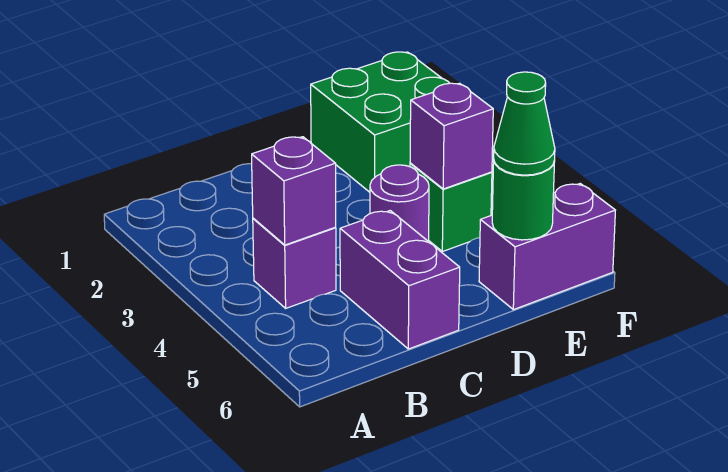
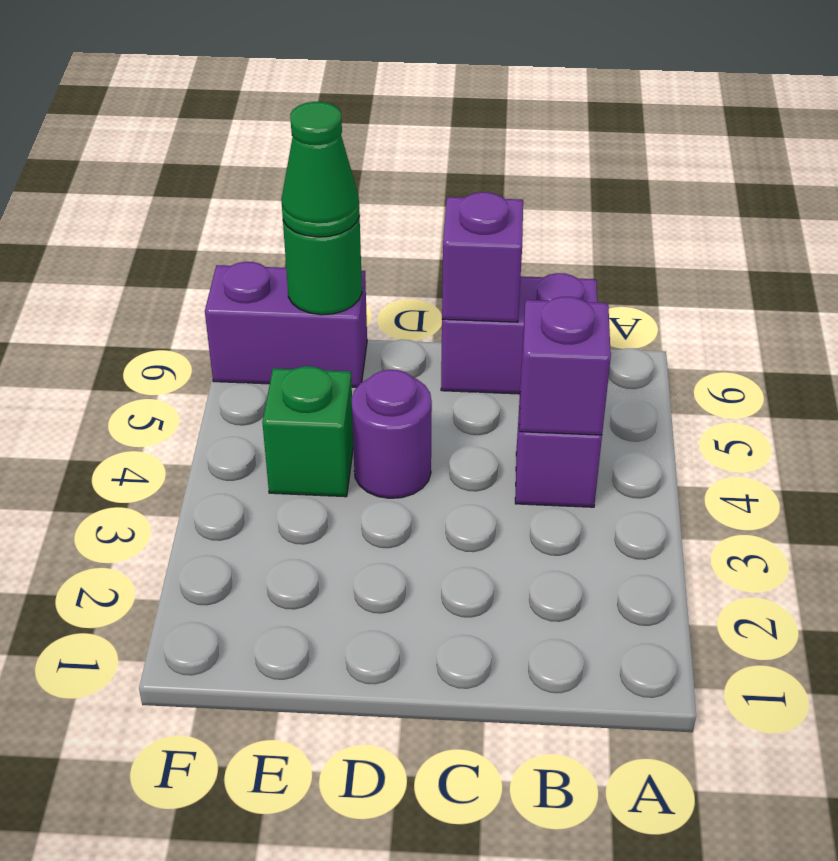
purple 1x2 brick [340,211,460,349] -> purple 1x2 brick turned to [441,273,597,394]
green 2x2 brick [311,52,450,192] -> none
purple 1x1 brick [410,83,493,189] -> purple 1x1 brick moved to [442,192,523,322]

